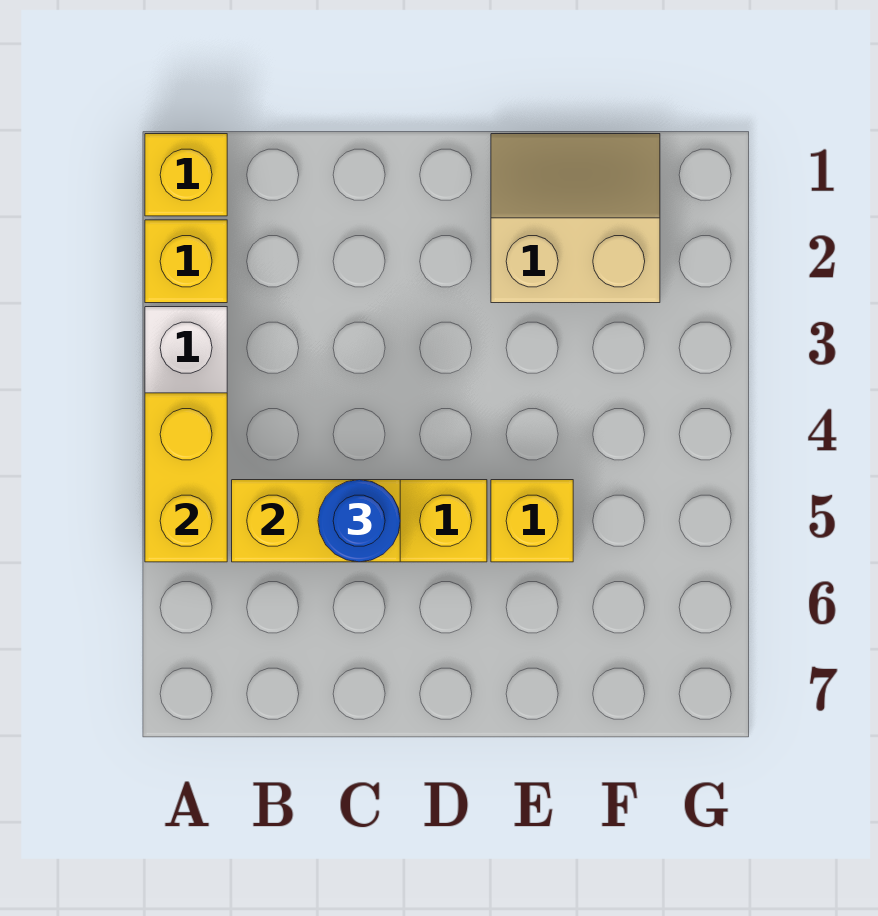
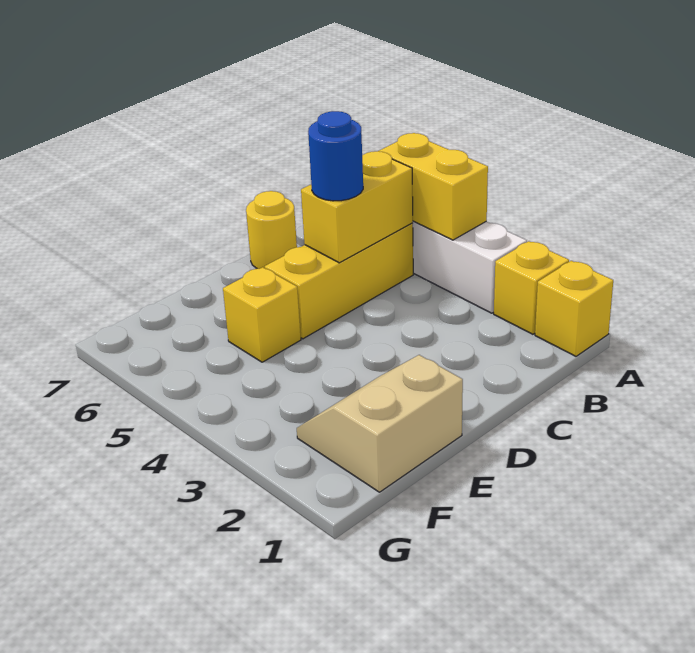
none -> yellow 1x1 round brick [246,191,297,269]
tan 2x2 slope [491,134,660,303] -> tan 2x2 slope turned to [297,355,463,492]

